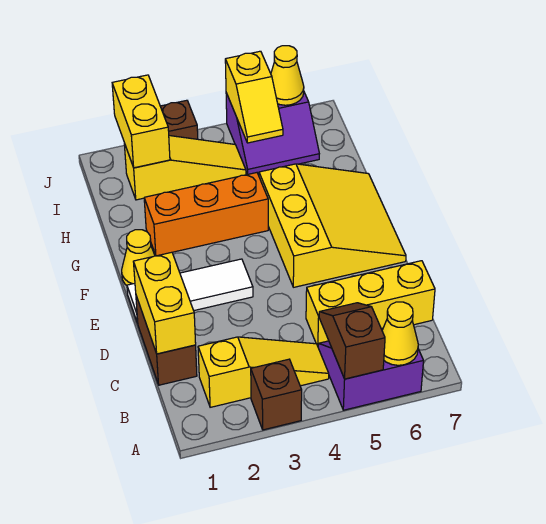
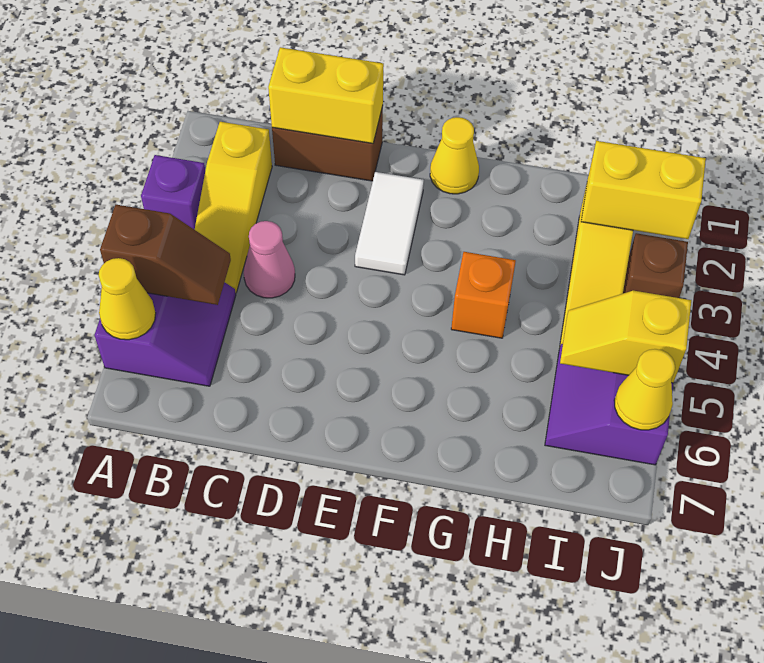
brown 1x1 brick [251,359,302,430] -> purple 1x1 brick [141,155,205,230]
none -> pink 1x1 cone [244,221,295,298]
yellow 1x3 brick [306,261,435,346] -> none
white 1x3 tile [127,259,253,323] -> white 1x2 tile [355,172,424,275]
yellow 3x3 slope [259,164,406,287] -> none
orange 1x3 brick [144,173,268,256] -> orange 1x1 brick [451,252,516,338]

